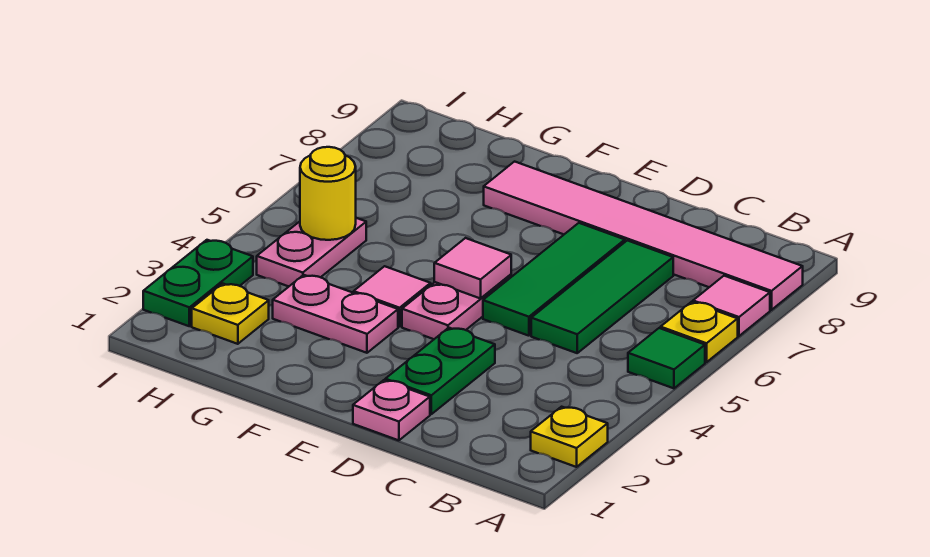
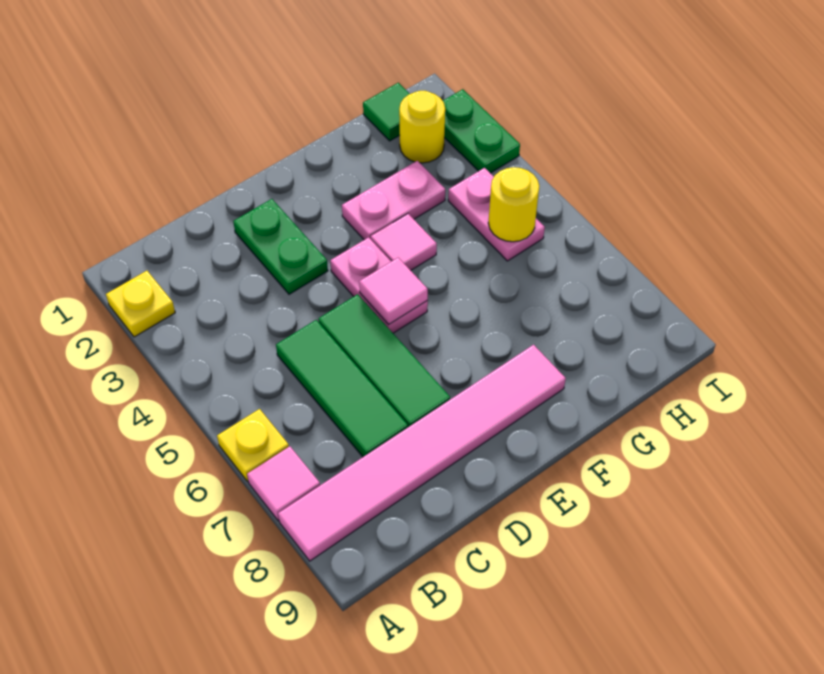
green 1x1 tile [628,328,705,388] -> green 1x1 tile moved to [363,83,409,141]
pink 1x1 plate [353,380,430,440] -> none
yellow 1x1 plate [192,284,269,344] -> yellow 1x1 round brick [399,91,445,163]

